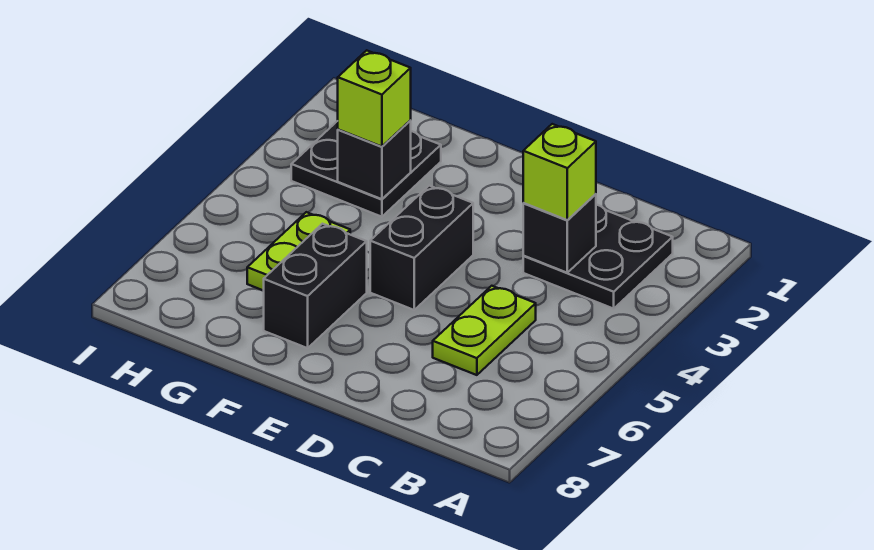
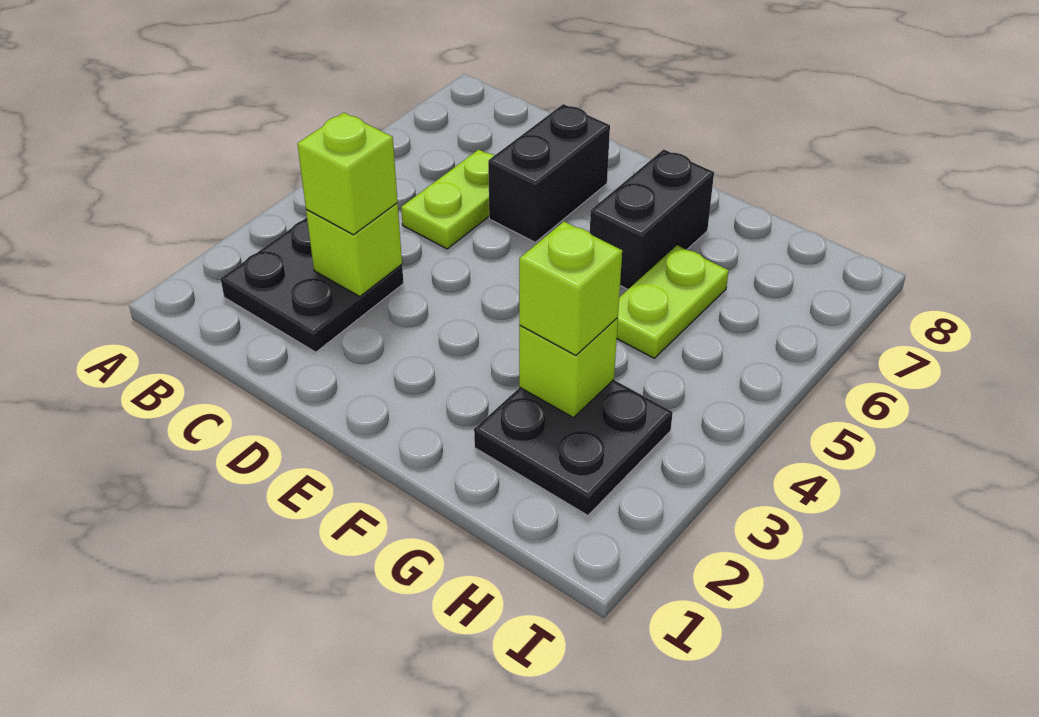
black 1x1 brick [523,194,596,273] -> lime 1x1 brick [306,203,402,297]
black 1x2 brick [370,186,473,310] -> black 1x2 brick moved to [488,104,610,242]
black 1x1 brick [338,121,411,199] -> lime 1x1 brick [519,318,618,418]

